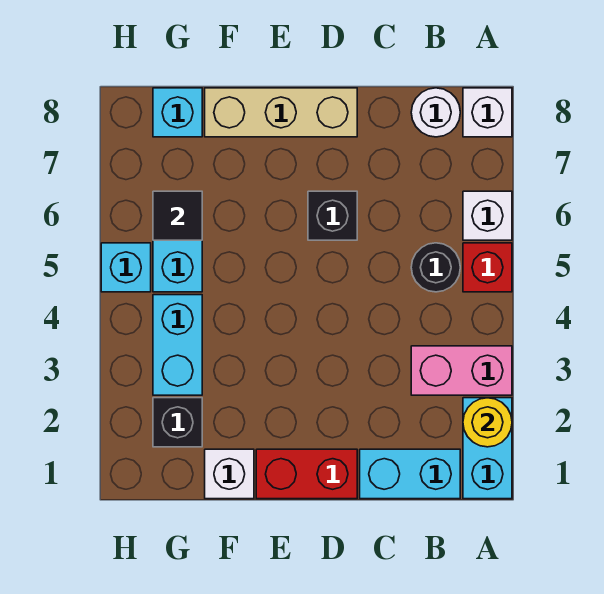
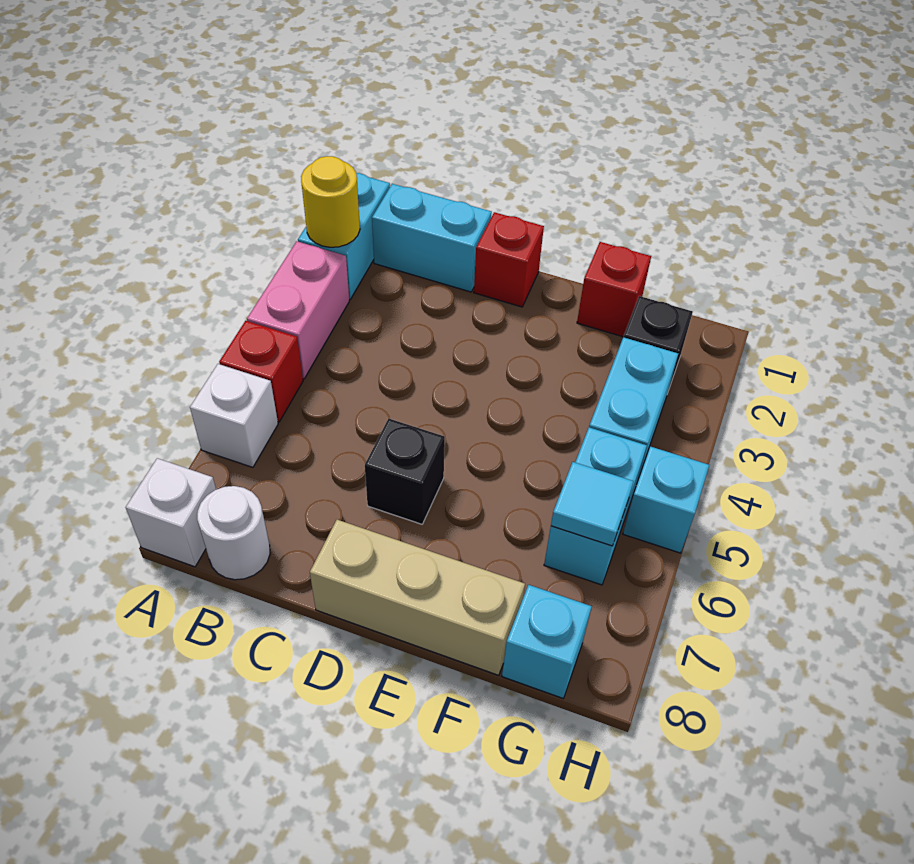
pink 1x2 brick [411,346,512,395] -> pink 1x2 brick turned to [247,241,349,379]
black 1x1 round brick [411,243,460,292] -> none
red 1x2 brick [256,449,357,499] -> red 1x1 brick [474,212,544,307]
white 1x1 brick [205,449,254,499] -> red 1x1 brick [577,242,651,337]
black 1x1 tile [153,191,202,240] -> cyan 1x1 tile [551,462,634,546]

